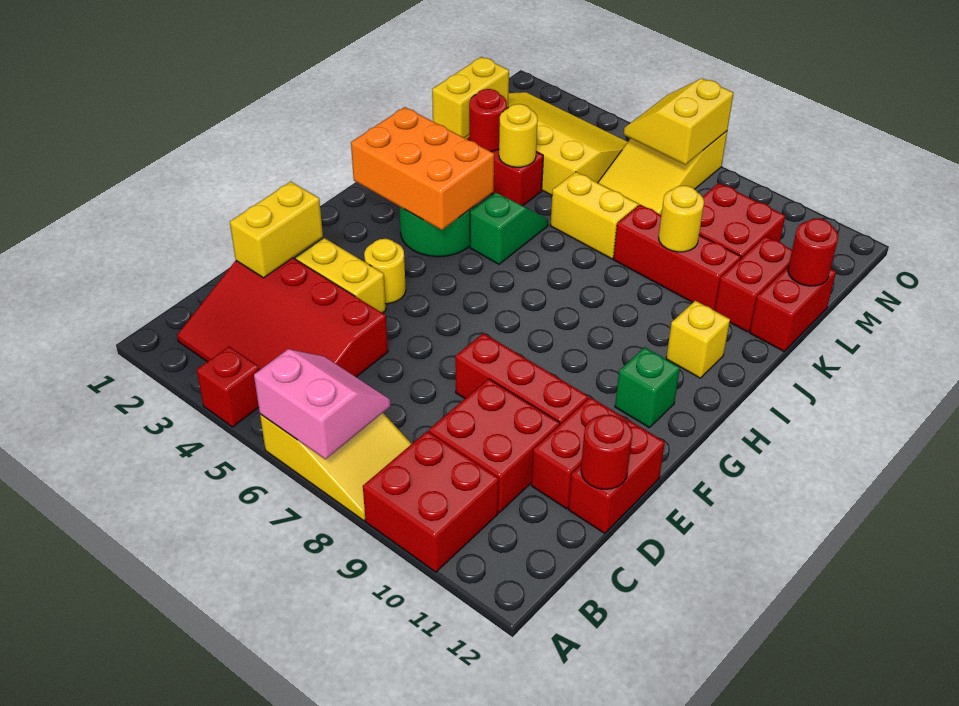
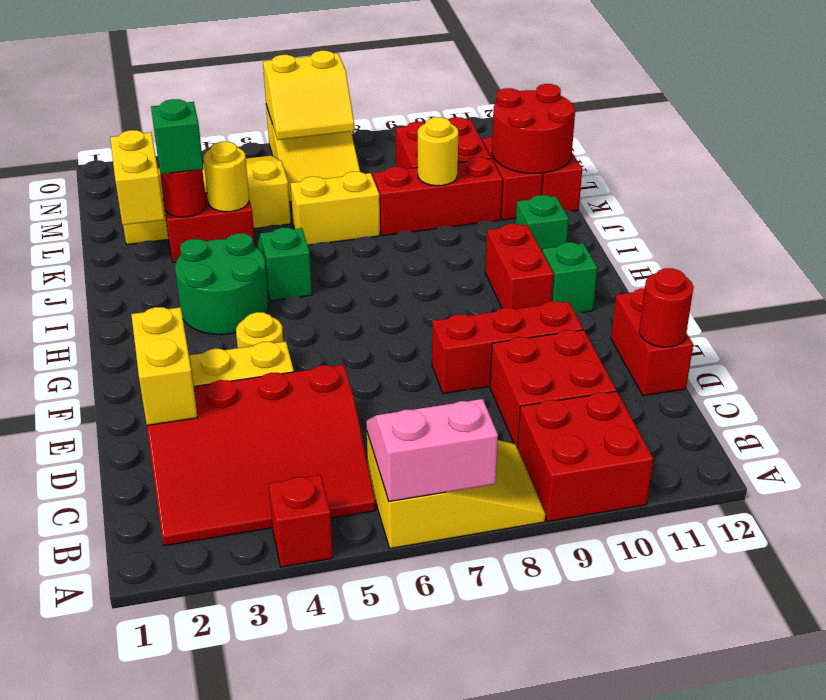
red 1x2 brick [531,397,626,509] -> red 1x2 brick moved to [485,223,554,309]
orange 2x3 brick [351,107,494,230] -> none
yellow 1x1 brick [666,301,730,378] -> green 1x1 brick [516,195,569,251]
none -> green 1x1 brick [151,99,204,174]
red 1x1 round brick [788,218,838,286] -> red 2x2 round brick [492,84,575,173]
yellow 2x2 slope [624,78,734,164] -> yellow 2x2 slope turned to [263,51,354,140]

